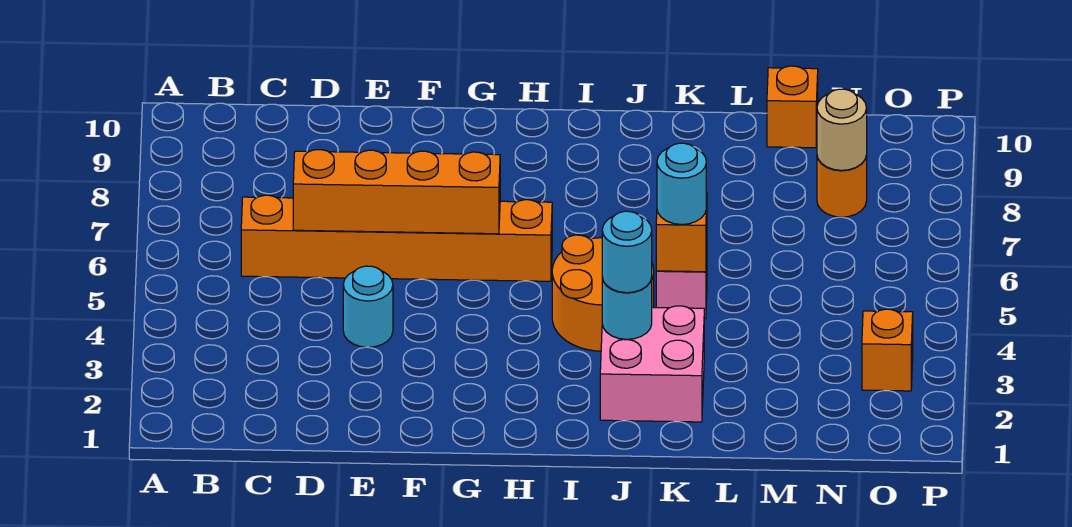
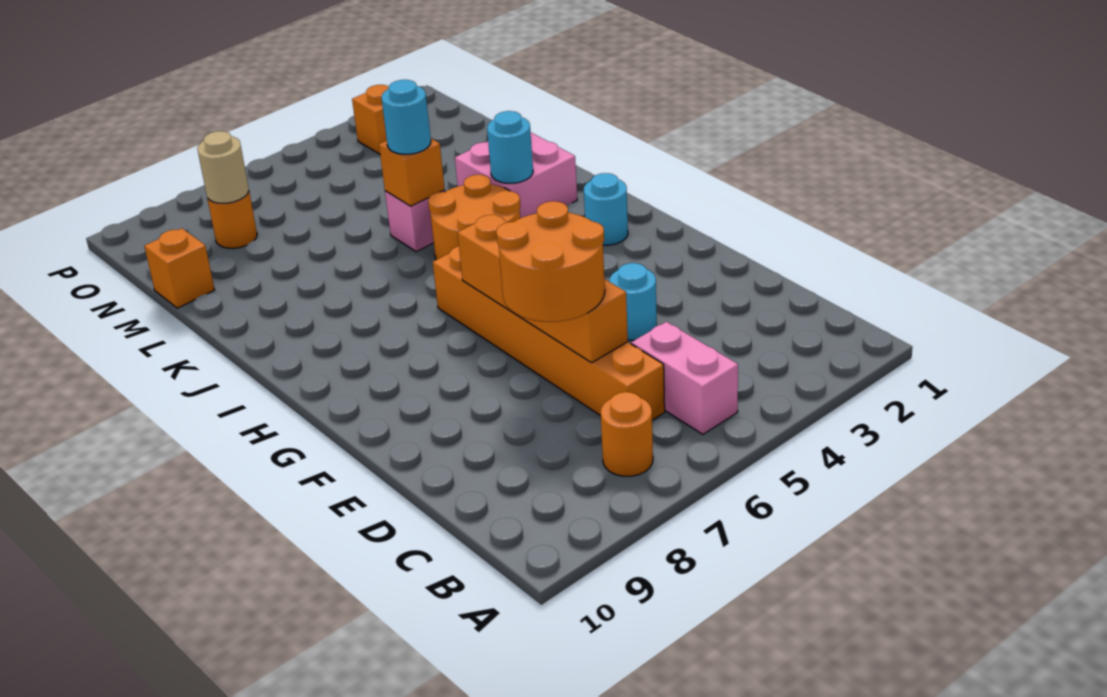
none -> pink 1x2 brick [631,322,738,434]
none -> orange 1x1 round brick [601,392,653,476]
none -> orange 2x2 round brick [496,201,605,322]
cyan 1x1 round brick [602,211,652,293] -> cyan 1x1 round brick moved to [584,173,628,245]

